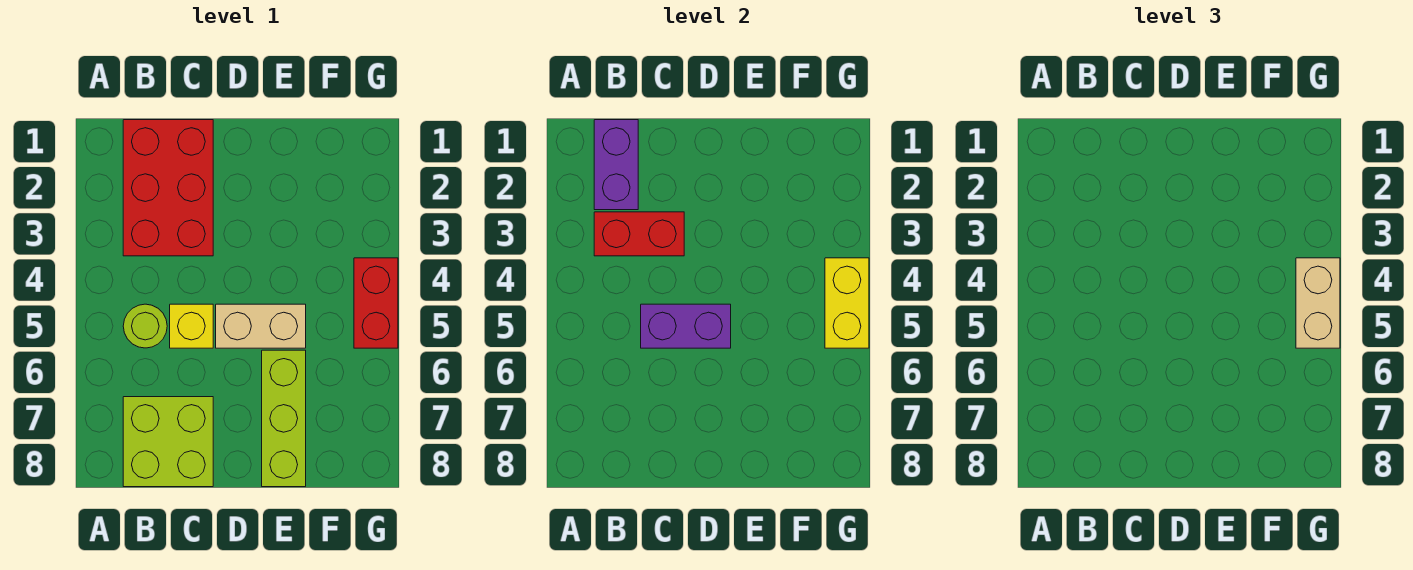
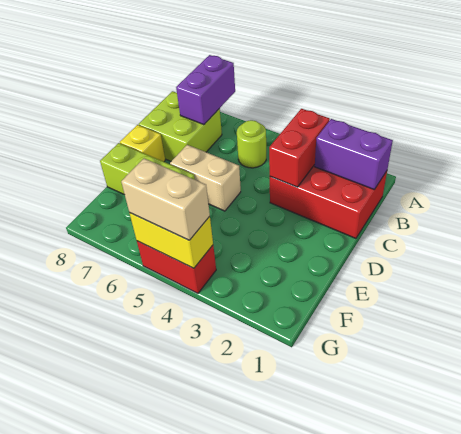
yellow 1x1 brick [170,304,213,348] -> yellow 1x1 brick moved to [120,125,165,162]
purple 1x2 brick [641,304,731,348] -> purple 1x2 brick moved to [176,55,235,125]
tan 1x2 brick [216,304,306,348] -> tan 1x2 brick turned to [170,145,241,211]

